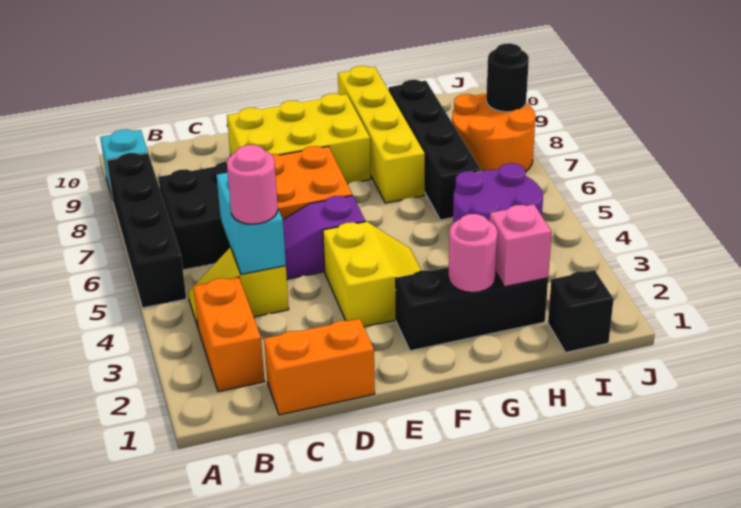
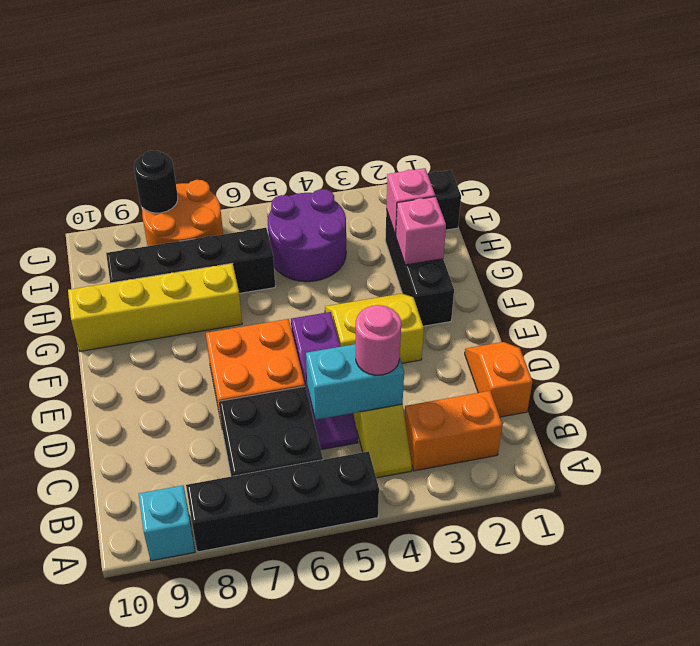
orange 1x2 brick [264,319,375,415] -> orange 1x2 slope [465,342,533,417]
yellow 2x3 brick [227,94,371,184] -> none
pink 1x1 round brick [449,214,497,292] -> pink 1x1 brick [396,197,446,265]

